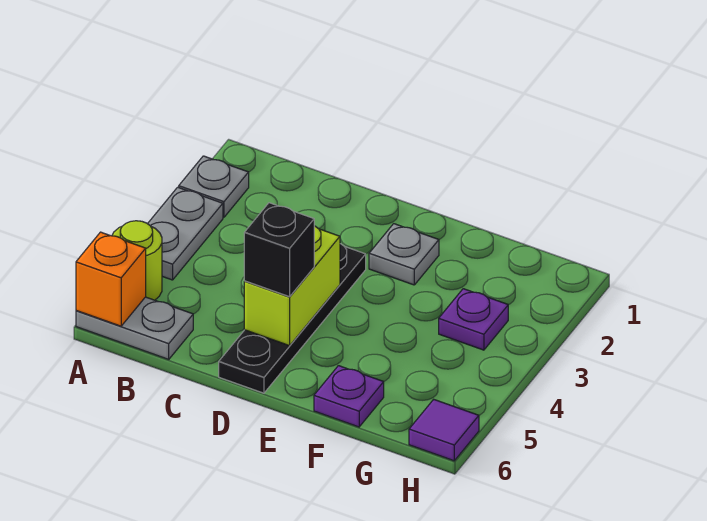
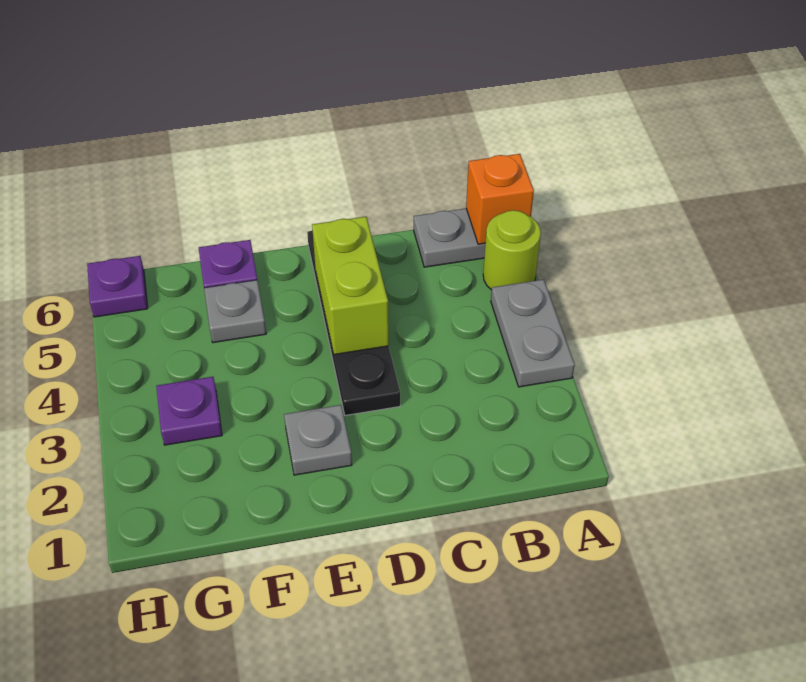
grey 1x1 plate [179,156,249,217] -> grey 1x1 plate moved to [204,280,266,343]
black 1x1 brick [244,203,314,297] -> none
purple 1x1 tile [409,399,479,461] -> purple 1x1 plate [87,256,148,317]

